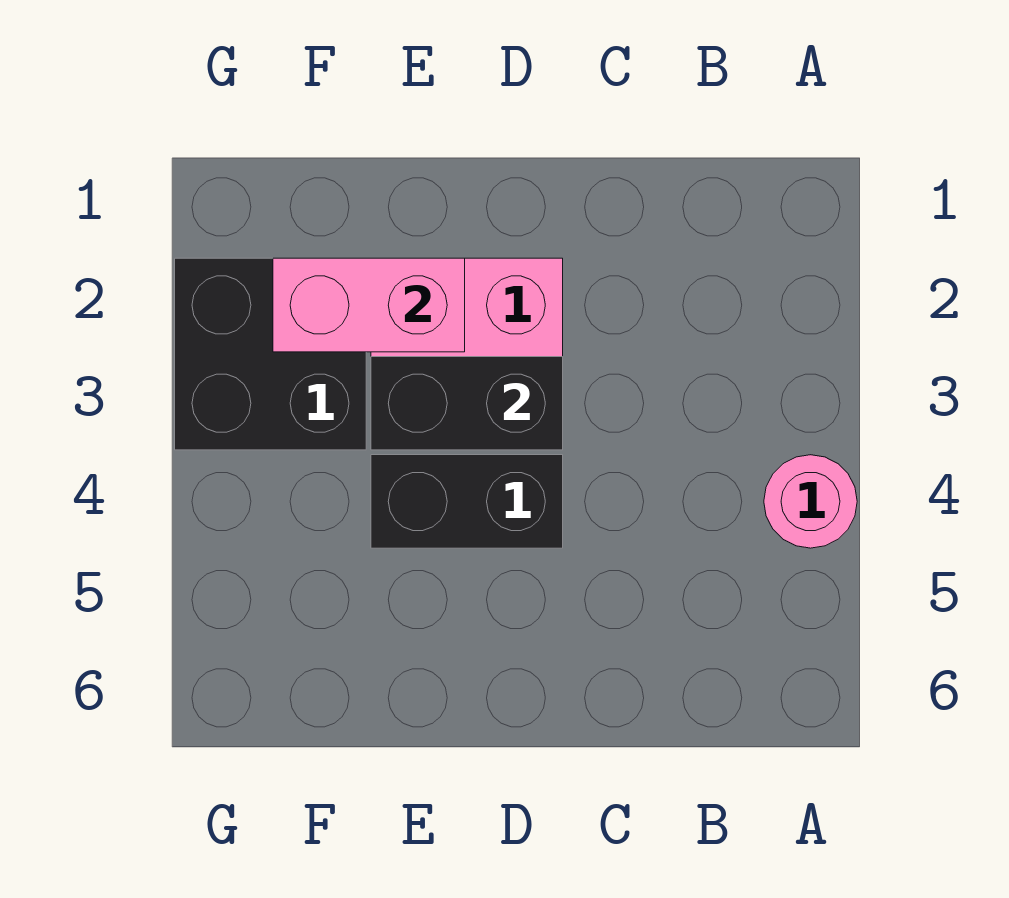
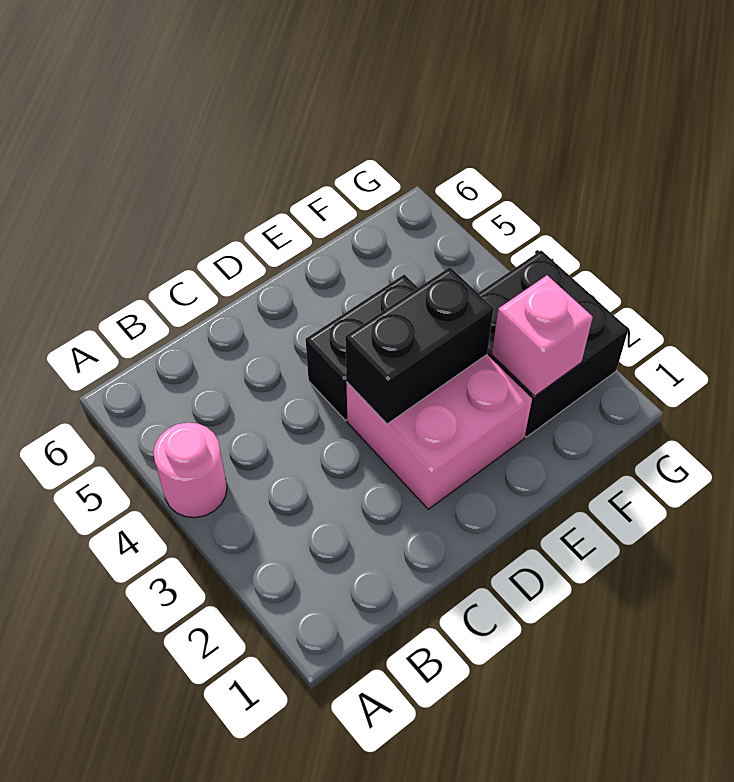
pink 1x2 brick [273,258,465,352] -> pink 1x1 brick [492,275,593,396]

